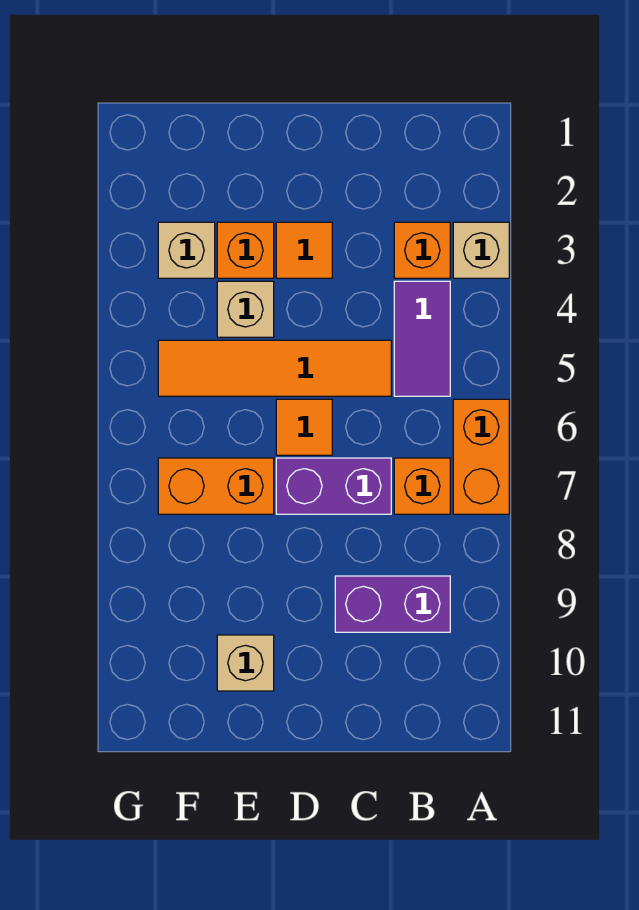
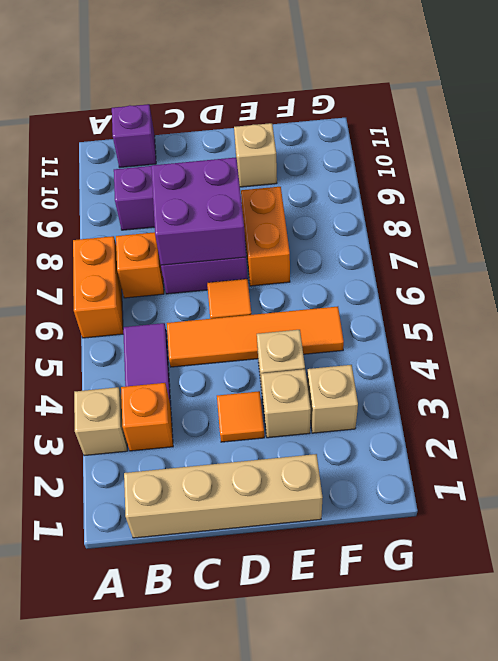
none -> tan 1x4 brick [124,454,323,538]
none -> purple 1x1 brick [112,104,156,168]
none -> purple 2x2 brick [151,157,246,265]
orange 1x1 brick [217,222,274,278] -> tan 1x1 brick [261,369,311,438]
orange 1x2 brick [158,458,274,514] -> orange 1x2 brick turned to [241,187,290,286]

